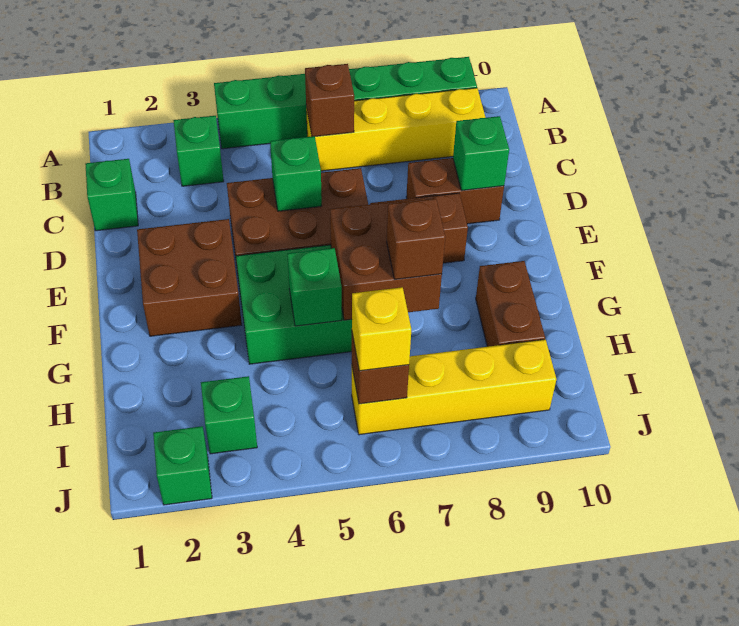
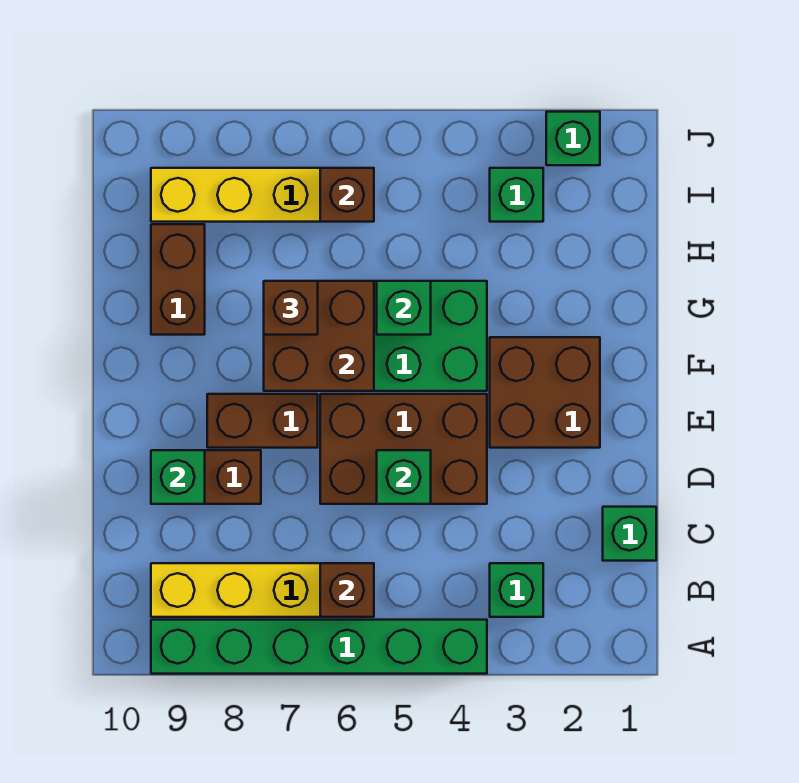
yellow 1x1 brick [352,287,411,371] -> none

